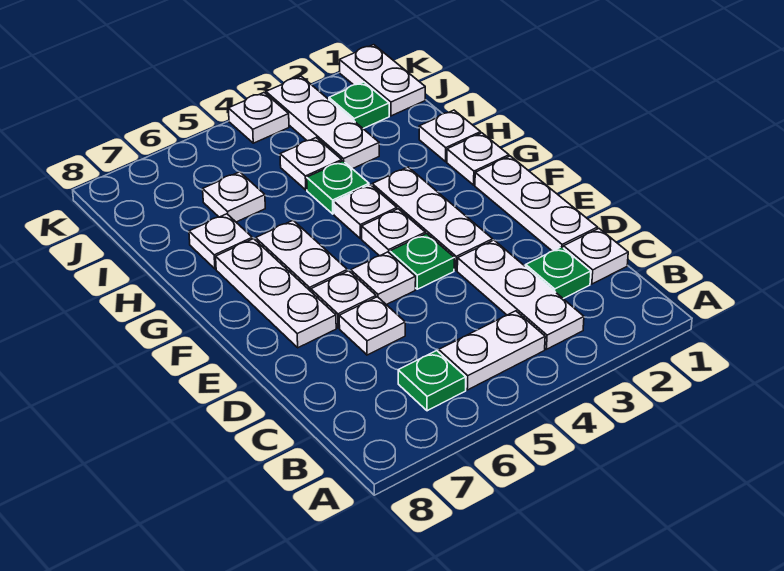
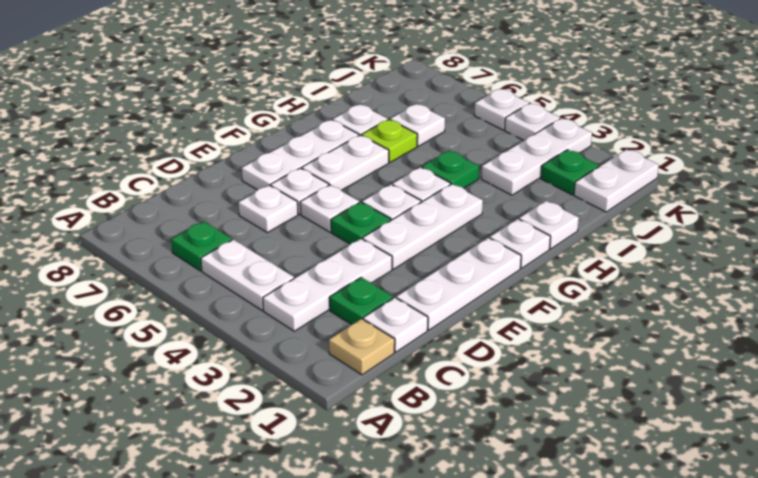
none -> tan 1x1 plate [329,319,395,375]
none -> lime 1x1 plate [362,119,417,163]
white 1x1 plate [280,138,342,190] -> white 1x1 plate moved to [474,89,529,130]

